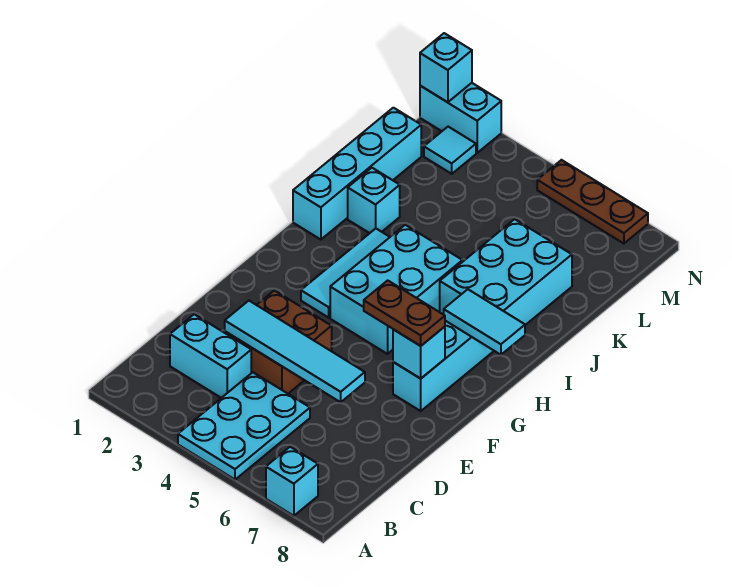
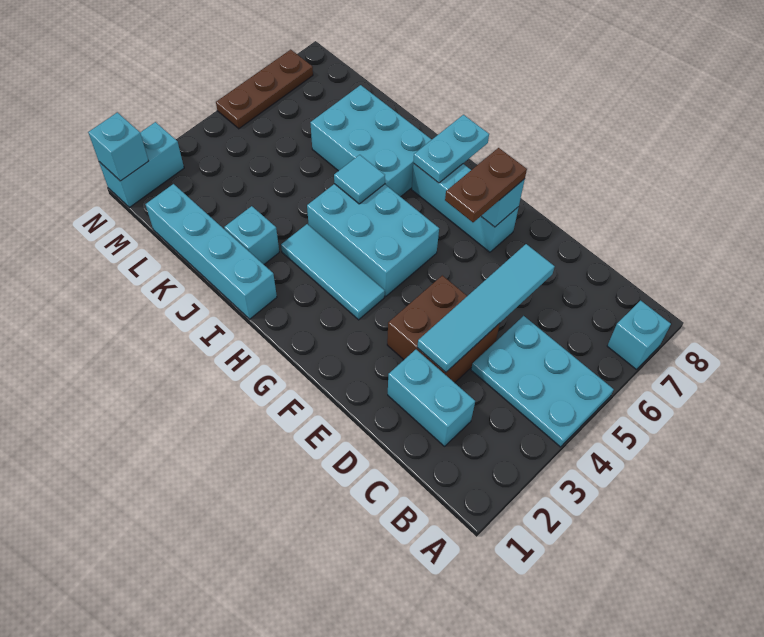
cyan 1x2 brick [170,314,251,398] -> cyan 1x2 brick turned to [388,350,475,446]
cyan 1x2 tile [444,289,525,355] -> cyan 1x2 plate [413,115,489,183]
cyan 1x1 tile [424,127,476,174] -> cyan 1x1 tile moved to [334,155,385,204]

